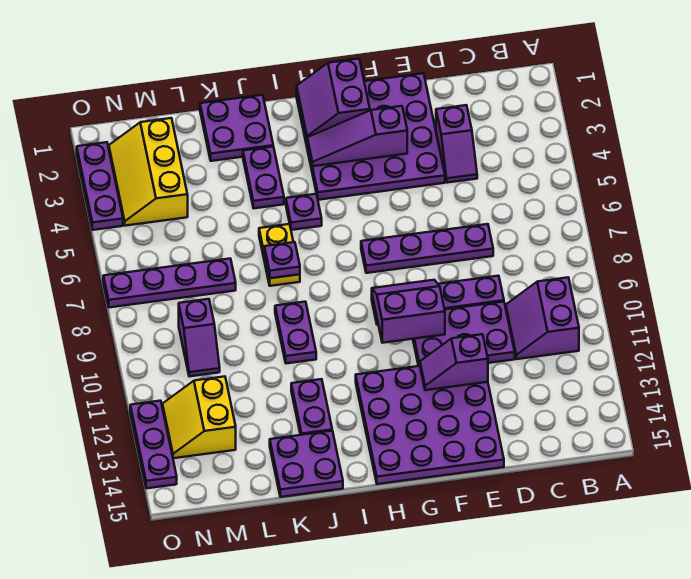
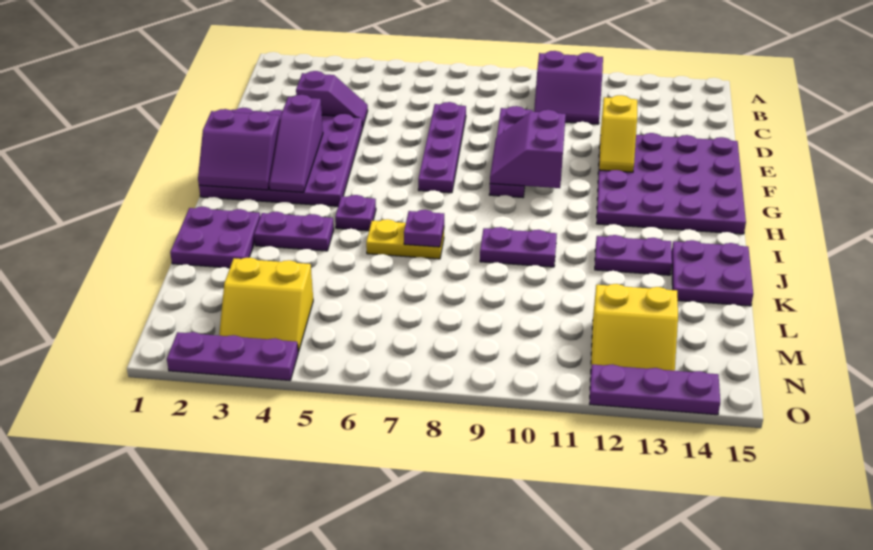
purple 2x3 plate [413,302,515,366] -> none
purple 1x2 slope [420,334,488,390] -> yellow 1x2 slope [599,95,637,172]
purple 1x4 plate [103,259,236,307] -> none
yellow 2x3 slope [109,118,188,226] -> yellow 2x2 slope [219,257,313,352]
purple 1x2 slope [179,299,220,376] -> none

